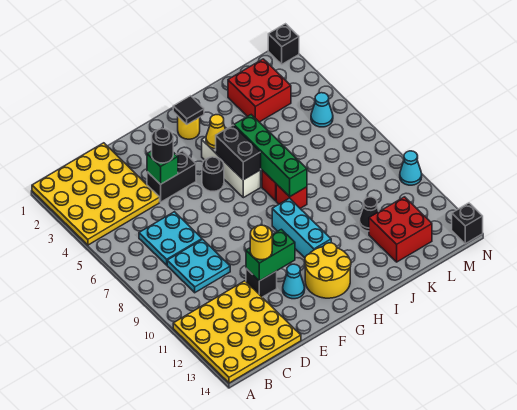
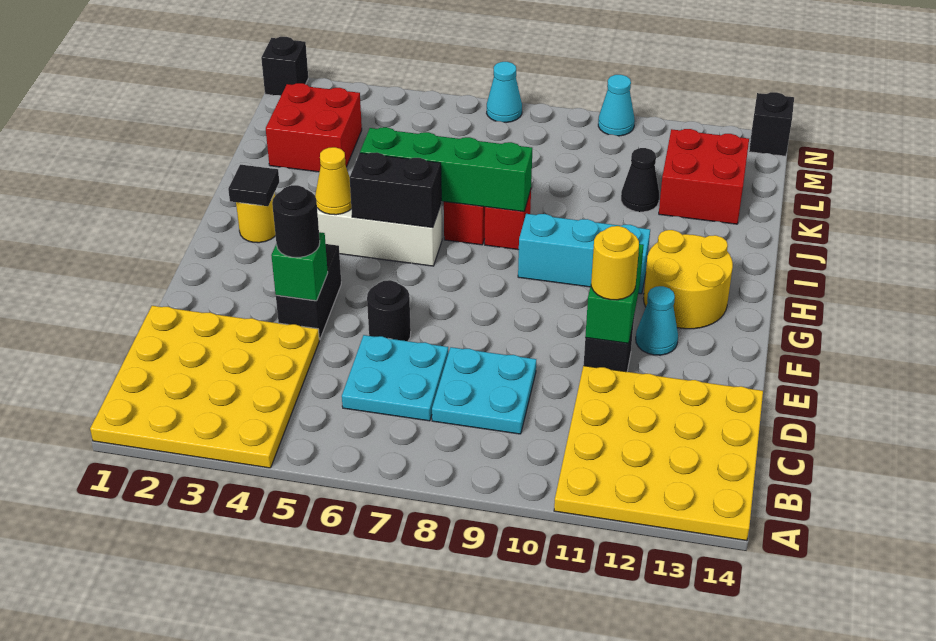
black 1x1 round brick [202,157,224,191] -> black 1x1 round brick moved to [367,280,411,341]
cyan 1x1 cone [311,93,333,127] -> cyan 1x1 cone moved to [487,62,522,123]

